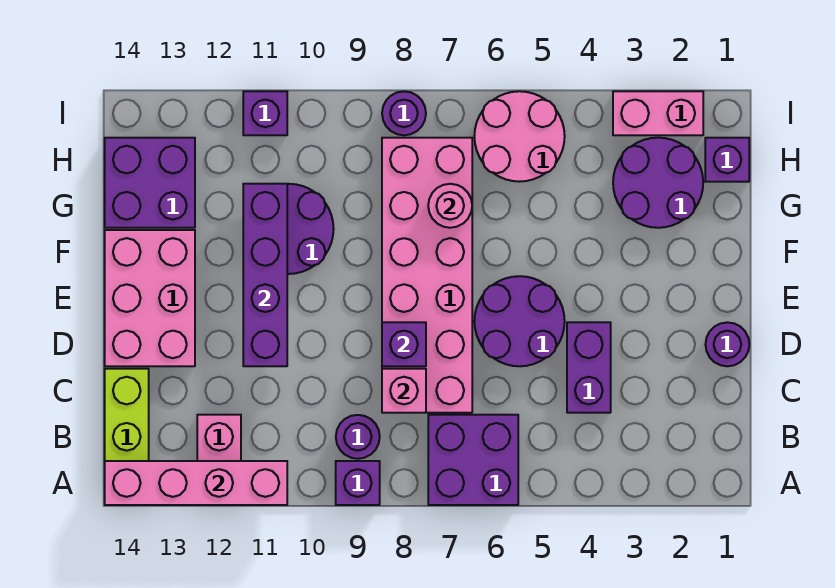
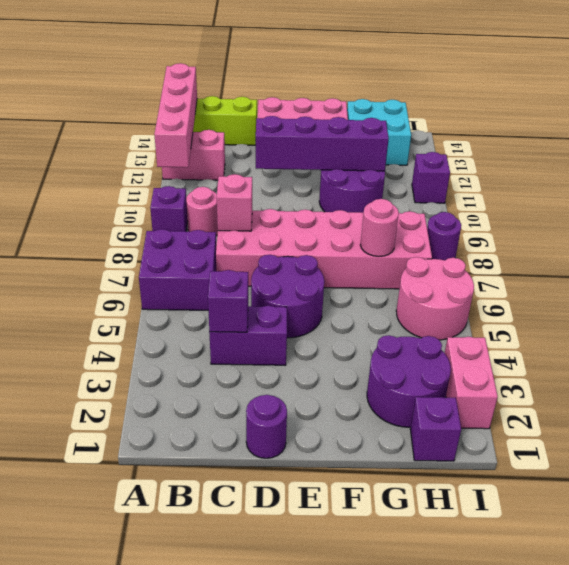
purple 1x1 round brick [336,415,380,459] -> pink 1x1 round brick [186,187,218,236]
purple 1x1 brick [382,322,426,366] -> purple 1x1 brick moved to [208,270,248,332]
purple 2x2 brick [105,138,195,228] -> cyan 2x2 brick [347,99,411,165]

